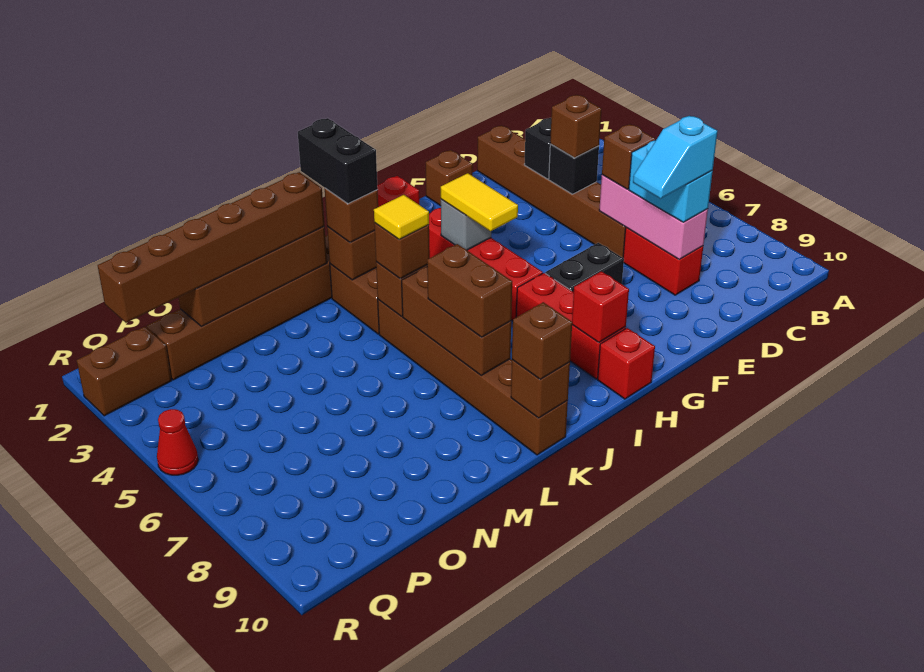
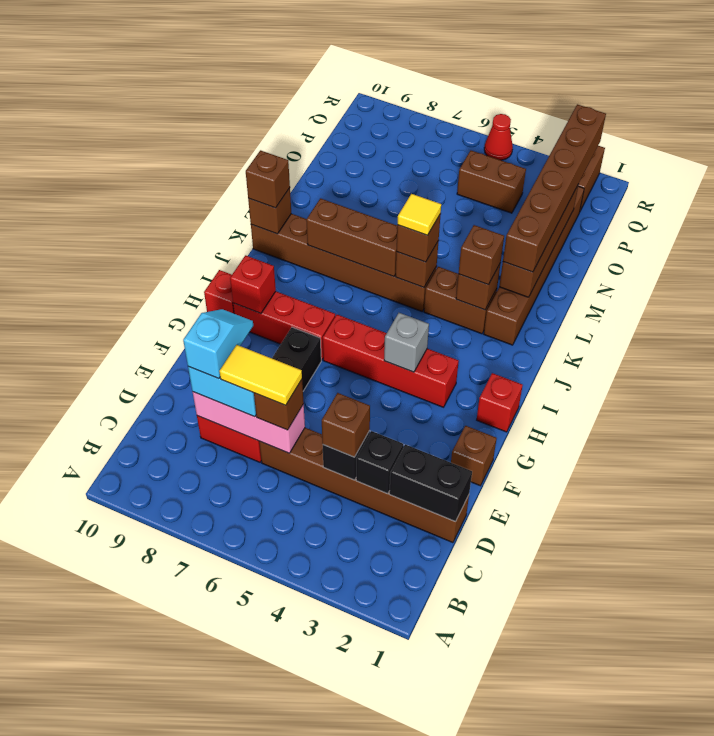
yellow 1x2 tile [441,173,518,231] -> yellow 1x2 tile moved to [219,345,302,405]
black 1x2 brick [298,118,378,204] -> black 1x2 brick moved to [389,445,472,522]
brown 1x2 brick [427,244,512,337] -> brown 1x2 brick moved to [457,151,526,213]

